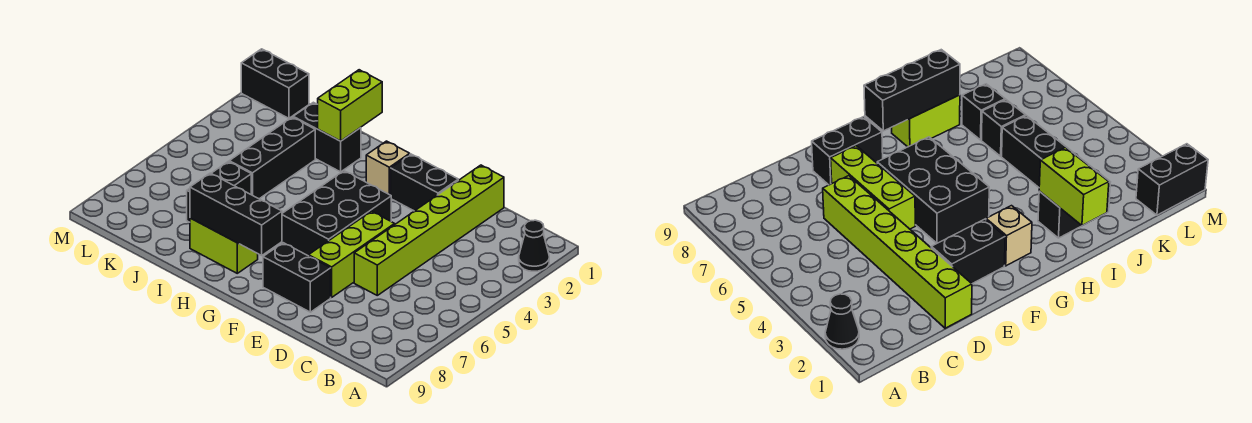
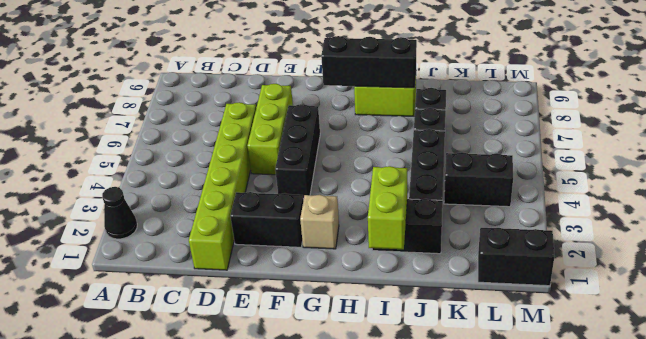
black 1x2 brick [263,243,331,312] -> black 1x2 brick moved to [444,152,513,207]
black 2x3 brick [281,171,391,256] -> black 1x3 brick [275,104,320,198]

